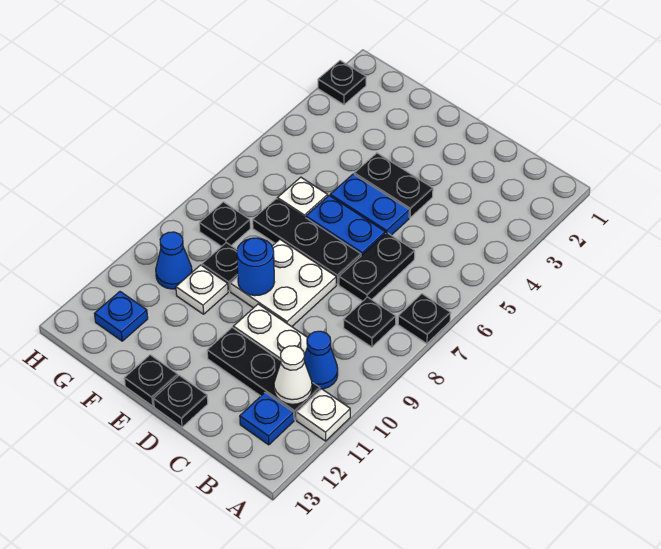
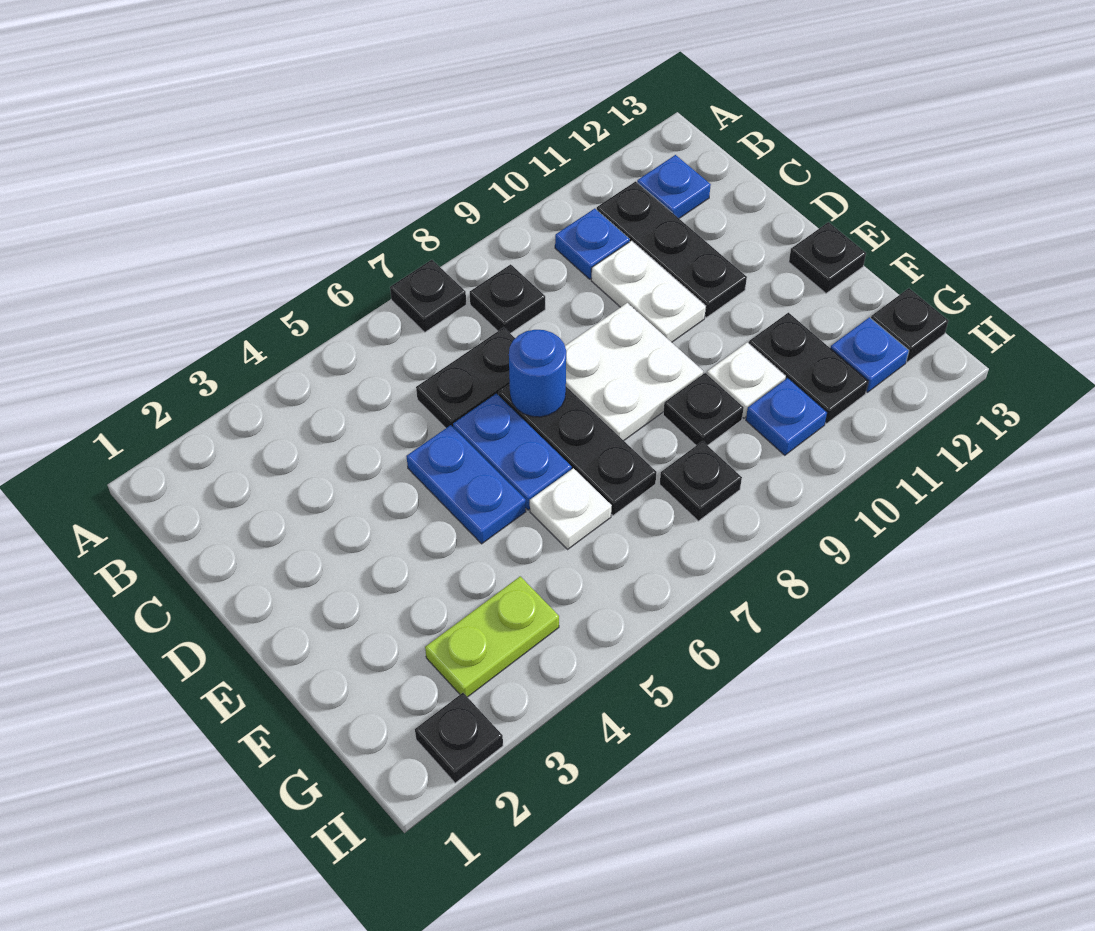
white 1x1 plate [297,389,350,441] -> none
blue 1x1 cone [304,331,338,389] -> blue 1x1 plate [555,209,630,279]
white 1x1 cone [274,346,312,404] -> none
black 1x2 plate [354,153,433,218] -> black 1x2 plate moved to [749,313,868,424]
black 1x1 plate [154,375,208,427] -> black 1x1 plate moved to [871,288,949,362]
blue 1x1 round brick [237,238,274,296] -> blue 1x1 round brick moved to [509,330,566,417]
none -> lime 1x2 plate [425,576,559,697]
blue 1x1 cone [156,232,192,289] -> blue 1x1 plate [746,378,827,455]

